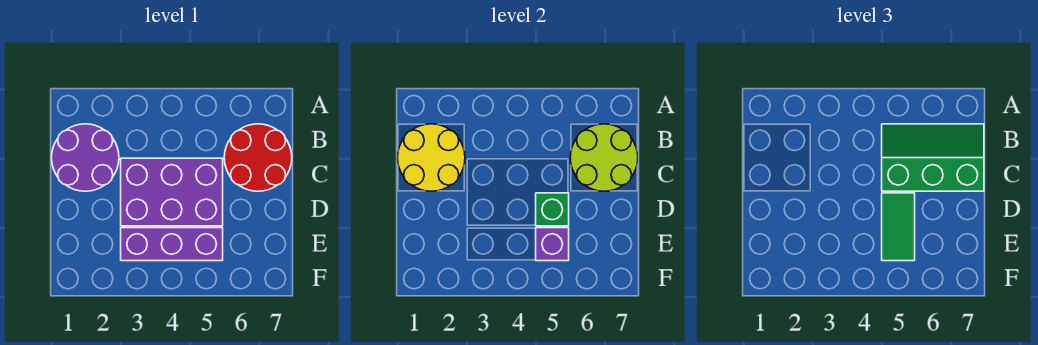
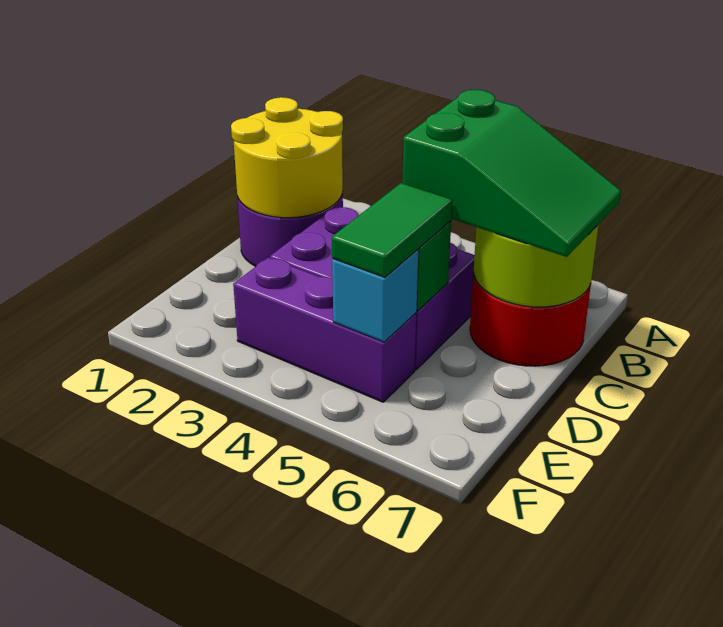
green 2x3 slope [882,124,984,191] -> green 2x3 slope turned to [402,90,621,257]
purple 1x1 brick [536,228,569,261] -> cyan 1x1 brick [332,250,418,342]

